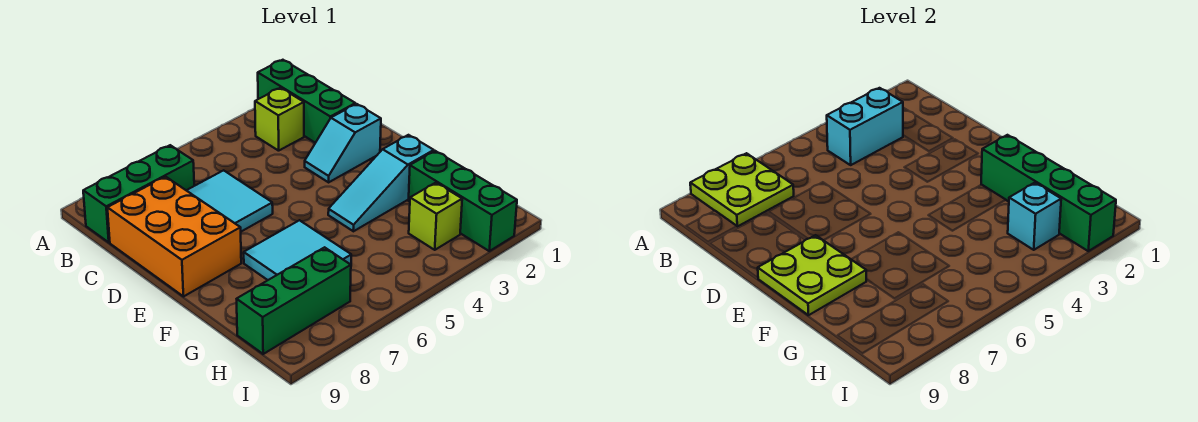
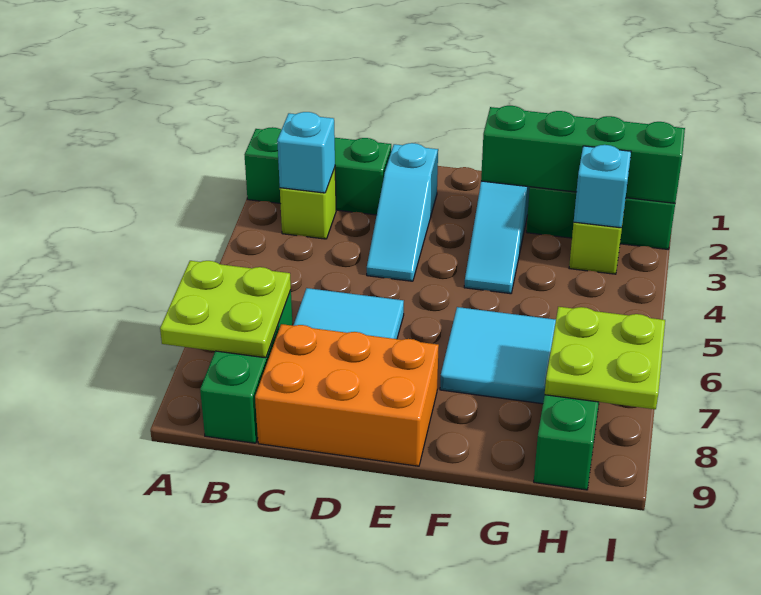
cyan 1x2 brick [827,88,903,165] -> cyan 1x1 brick [277,112,335,193]
cyan 1x2 slope [305,104,381,182] -> cyan 1x3 slope [367,143,438,281]
lime 2x2 plate [758,235,866,315] -> lime 2x2 plate moved to [545,307,665,409]

